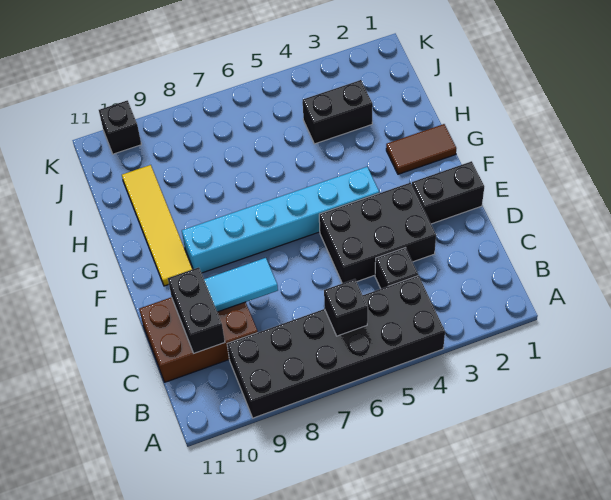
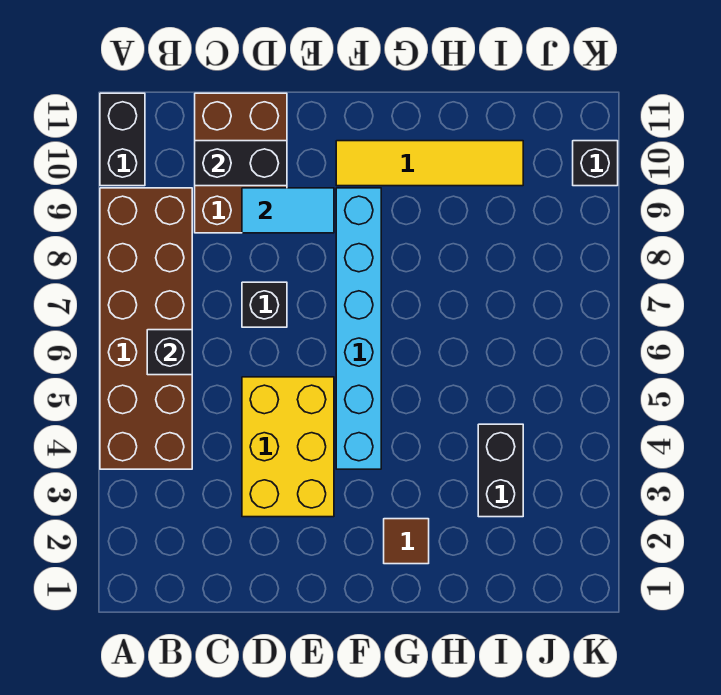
black 2x6 brick [227,276,445,418] -> brown 2x6 brick [100,188,192,469]
black 1x1 brick [375,248,418,289] -> black 1x1 brick moved to [242,282,287,327]
black 2x3 brick [319,183,436,283] -> yellow 2x3 brick [242,377,334,517]
cyan 1x2 tile [204,258,278,312] -> cyan 1x2 tile turned to [242,188,334,233]
black 1x2 brick [412,161,484,224] -> black 1x2 brick moved to [100,93,145,186]
brown 1x2 tile [386,124,456,174] -> brown 1x1 tile [384,519,429,564]

